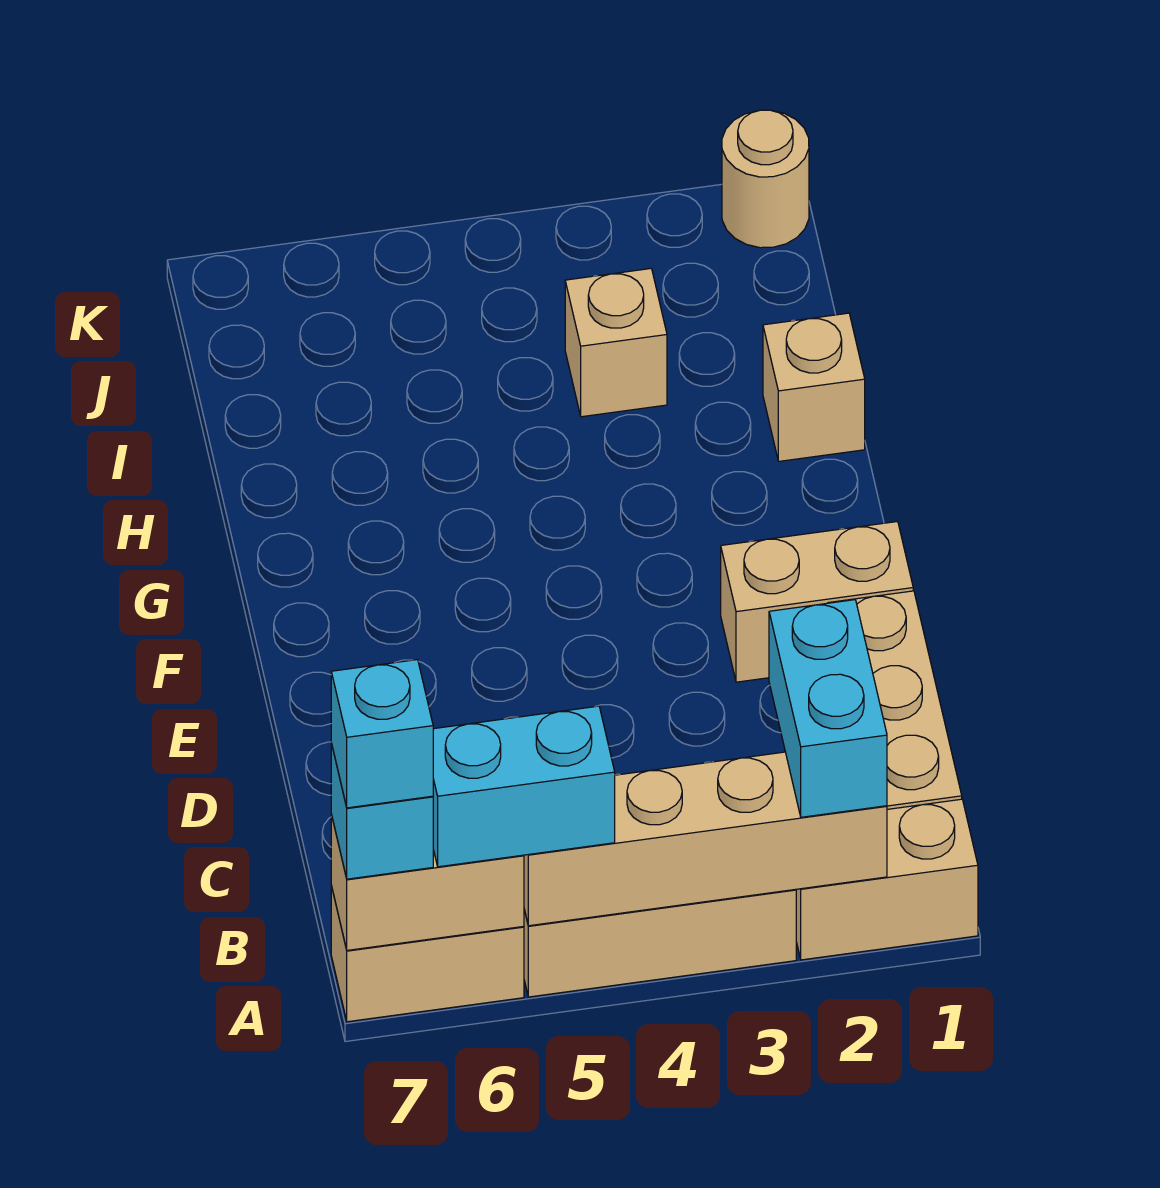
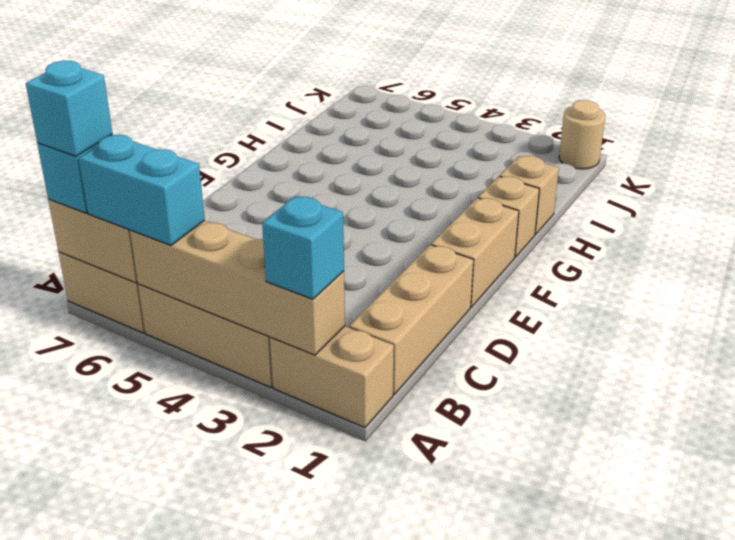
cyan 1x2 brick [769,600,887,817] -> cyan 1x1 brick [262,196,344,299]
tan 1x2 brick [721,521,913,682] -> tan 1x2 brick turned to [431,198,519,307]
tan 1x1 brick [565,269,667,417] -> tan 1x1 brick moved to [478,176,539,257]

